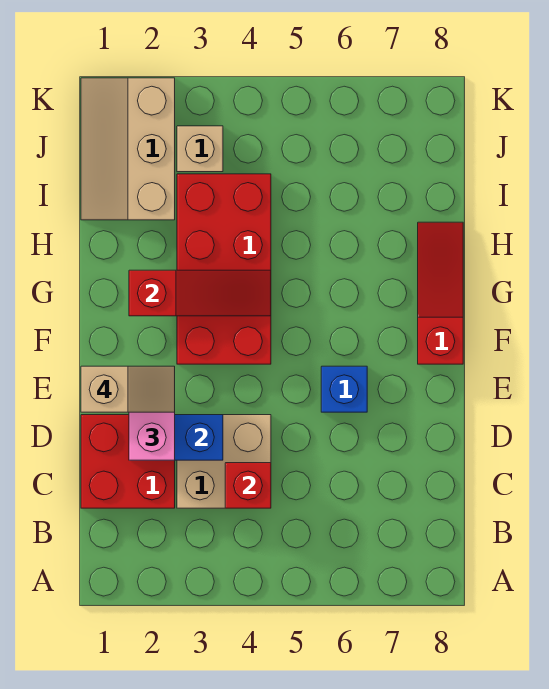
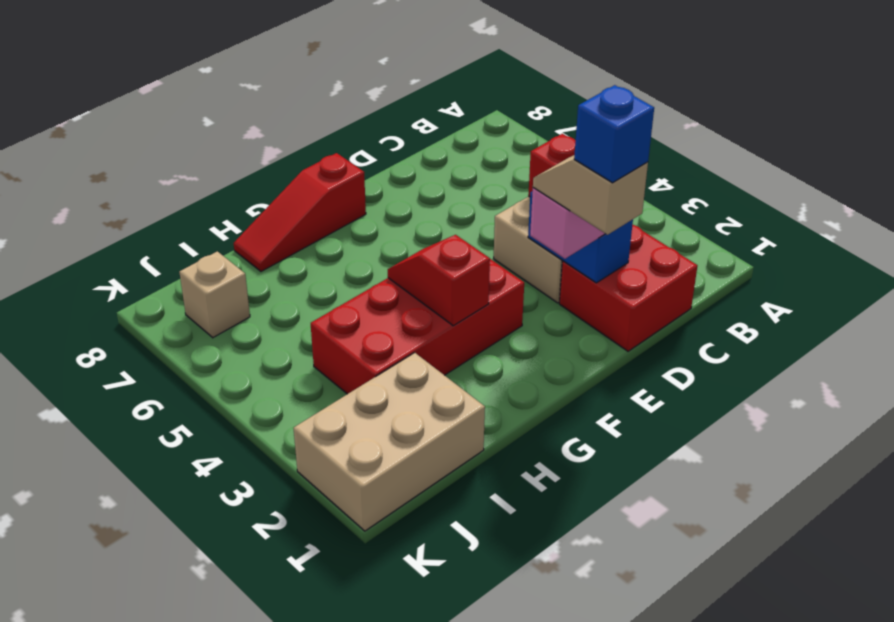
blue 1x1 brick [321,366,367,412] -> blue 1x1 brick moved to [574,85,654,183]
red 1x3 slope [129,270,271,316] -> red 1x2 slope [388,235,490,326]
tan 2x3 slope [81,78,175,220] -> tan 2x3 brick [294,353,485,531]
tan 1x1 brick [177,126,223,172] -> tan 1x1 brick moved to [179,251,250,338]

